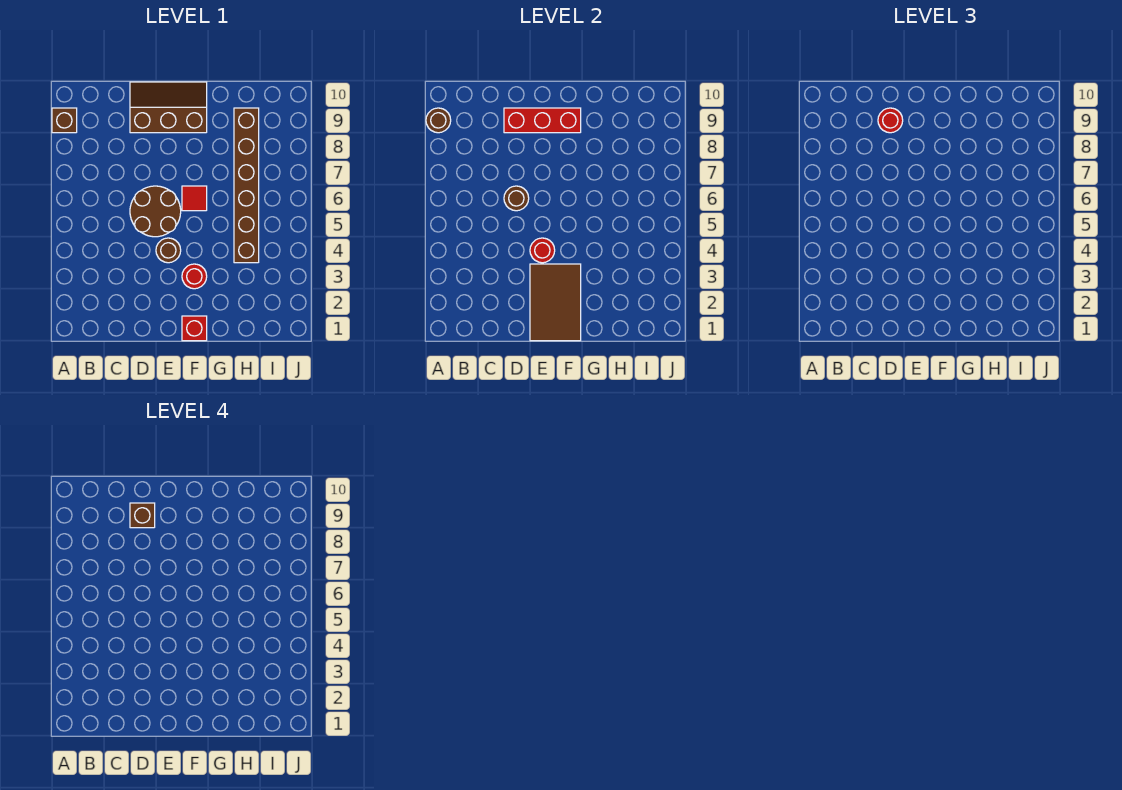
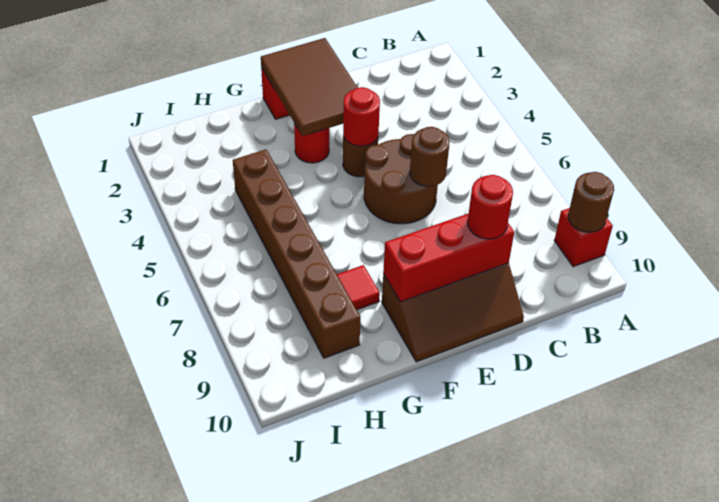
brown 1x1 brick [52,108,77,133] -> red 1x1 brick [554,208,613,267]
brown 1x1 brick [130,503,155,528] -> none
red 1x1 tile [182,186,207,211] -> red 1x1 tile moved to [337,265,380,310]

